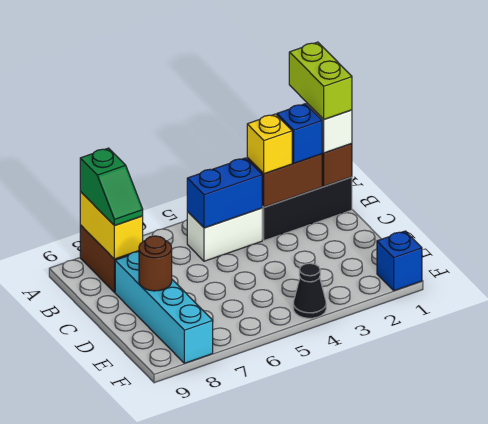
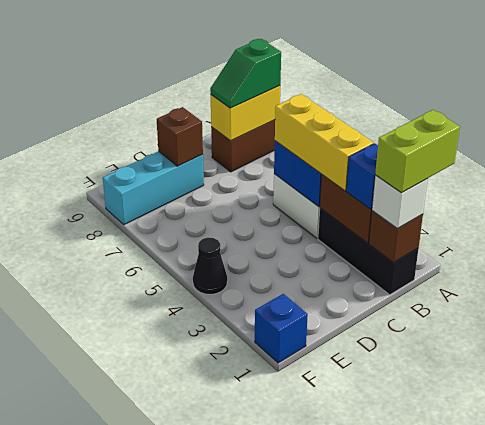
yellow 1x1 brick [247,114,292,174] -> yellow 1x3 brick [275,94,374,191]
cyan 1x4 brick [115,251,213,363] -> cyan 1x3 brick [103,151,204,225]
brown 1x1 round brick [139,236,172,291] -> brown 1x1 brick [157,107,203,166]

